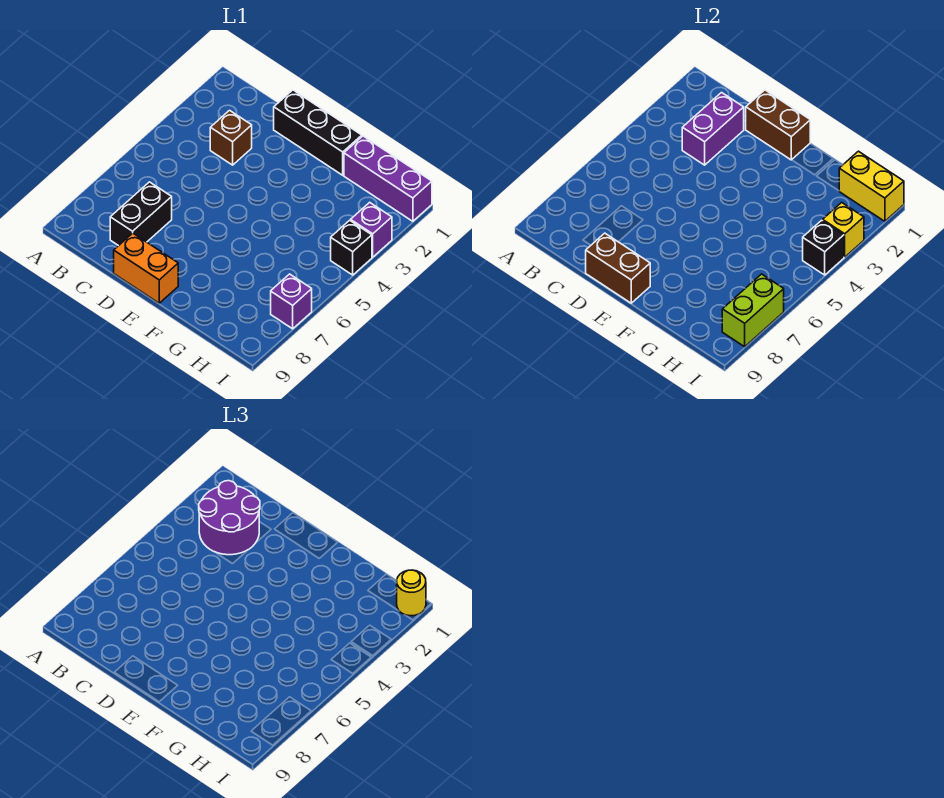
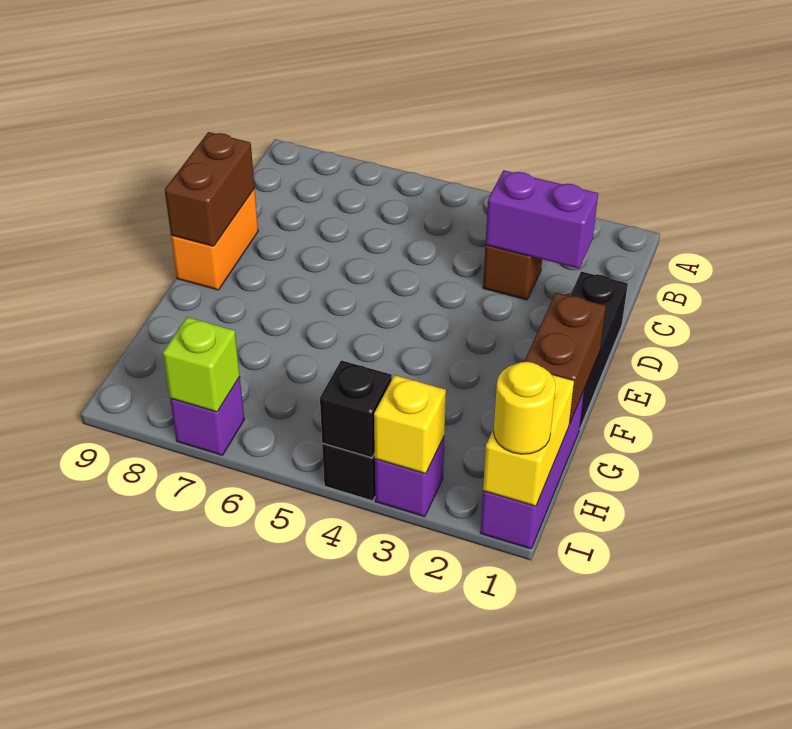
purple 2x2 round brick [199,481,260,555] -> none
black 1x2 brick [110,182,172,246] -> none
brown 1x2 brick [746,90,810,160] -> brown 1x2 brick moved to [524,293,606,424]
lime 1x2 brick [722,274,784,347] -> lime 1x1 brick [163,317,240,412]

